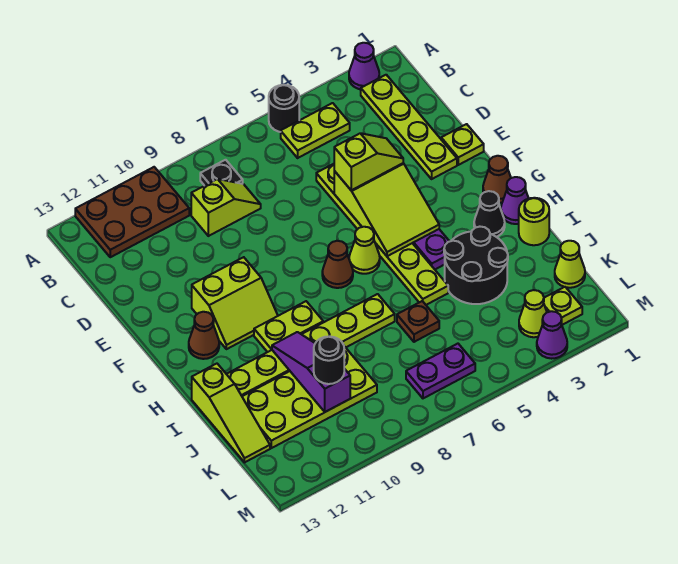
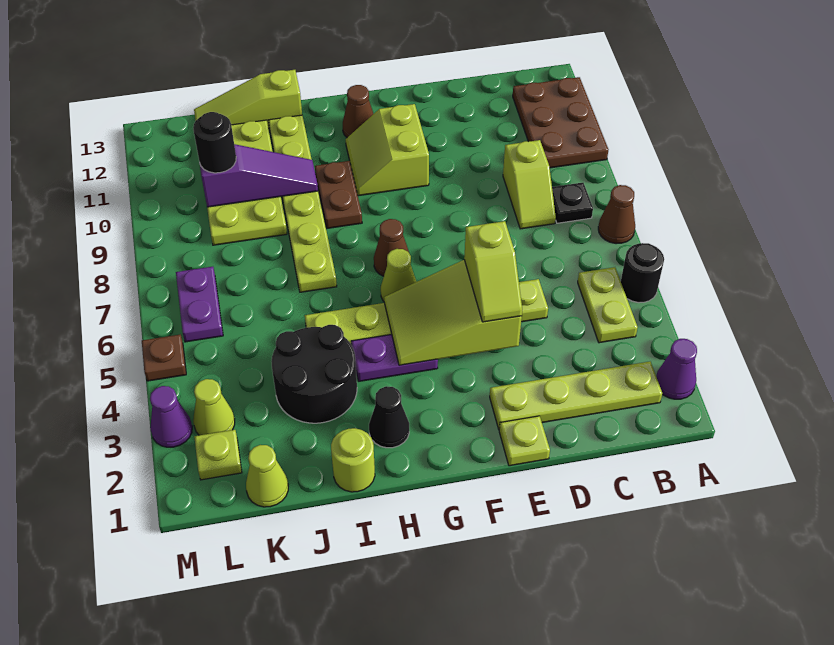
brown 1x1 cone [483,156,511,203] -> brown 1x1 cone moved to [598,185,635,244]
purple 1x1 cone [501,177,529,224] -> none
lime 1x2 plate [254,301,323,352] -> brown 1x2 plate [315,161,362,228]
brown 1x1 plate [397,301,439,342] -> brown 1x1 plate moved to [142,334,186,381]

